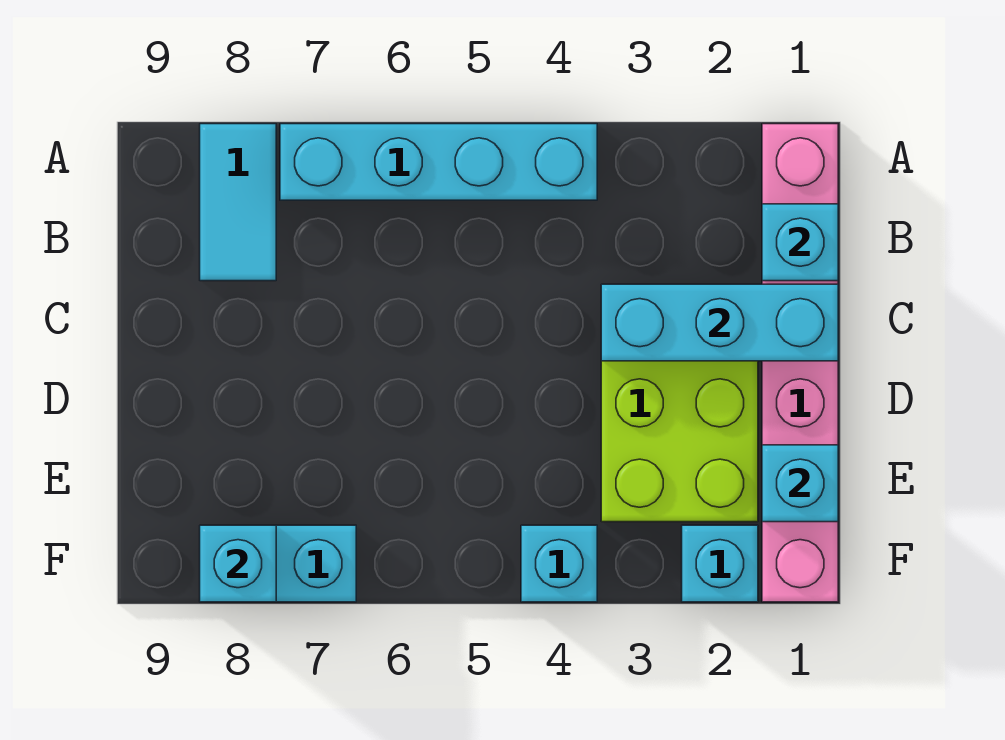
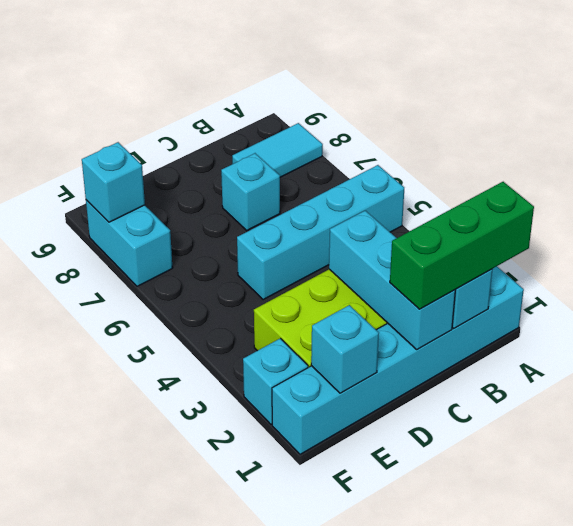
pink 1x6 brick [762,124,838,602] -> cyan 1x6 brick [272,266,524,454]
none -> green 1x3 brick [390,182,534,309]
cyan 1x4 brick [280,124,597,200] -> cyan 1x4 brick turned to [237,165,404,300]
cyan 1x1 brick [521,525,597,602] -> cyan 1x1 brick moved to [221,153,280,230]

